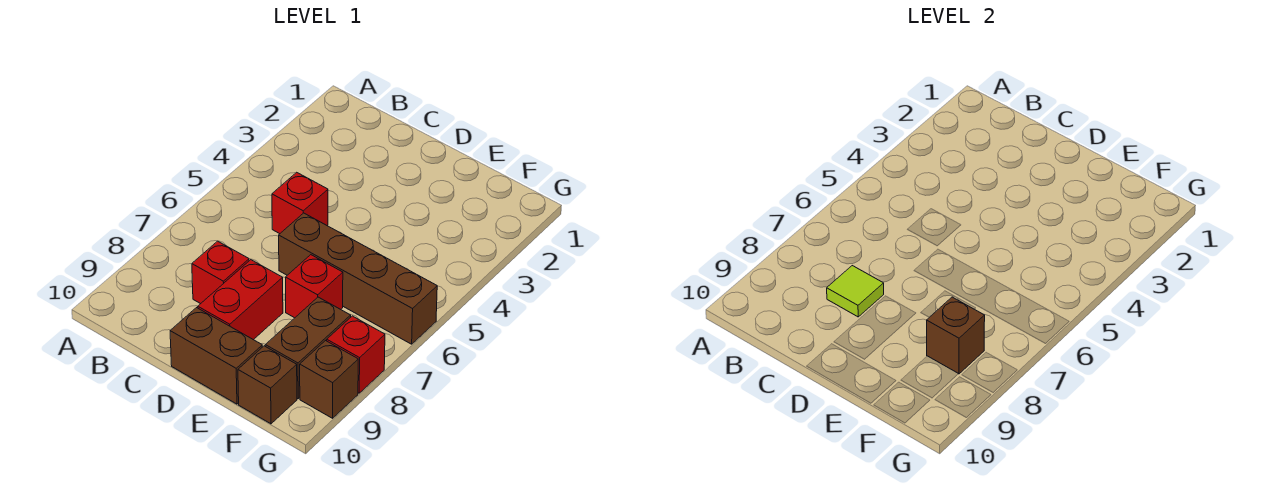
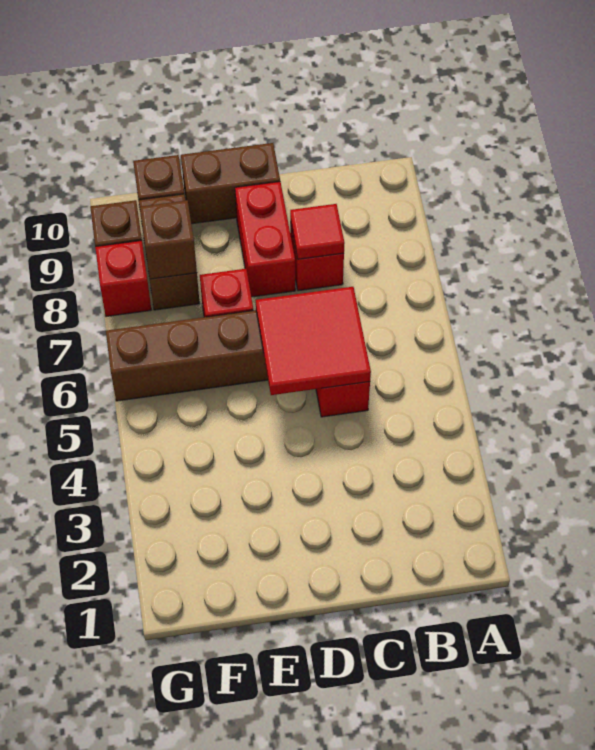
none -> red 2x2 tile [256,287,371,395]
lime 1x1 tile [827,266,884,317] -> red 1x1 tile [290,204,345,259]

